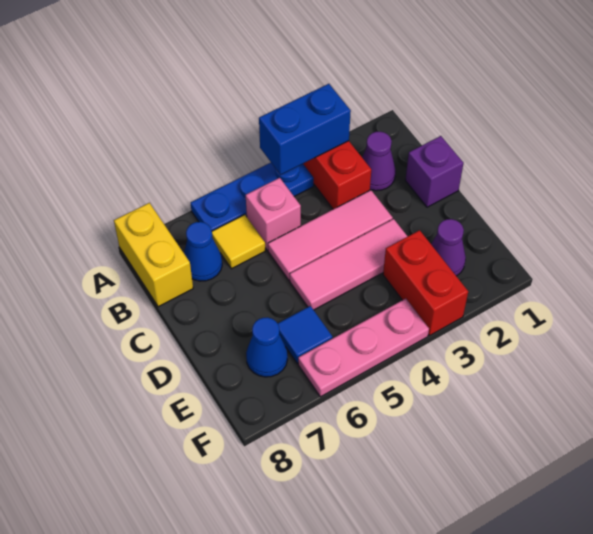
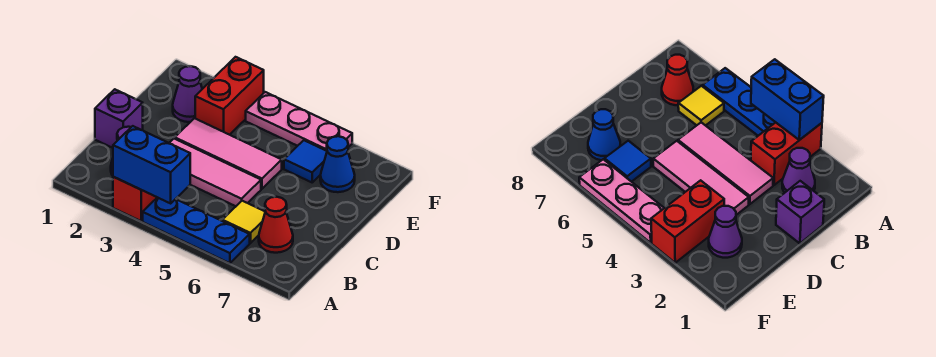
yellow 1x2 brick [114,203,193,307] -> none
pink 1x1 brick [246,178,301,250] -> none
blue 1x1 cone [184,222,222,281] -> red 1x1 cone [259,197,293,253]

